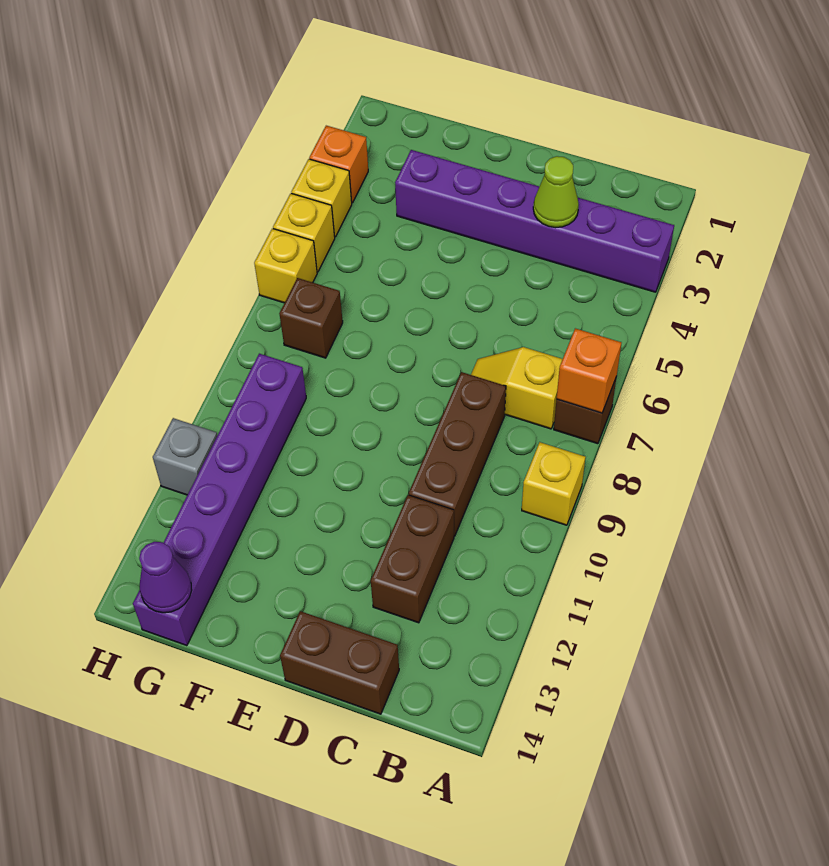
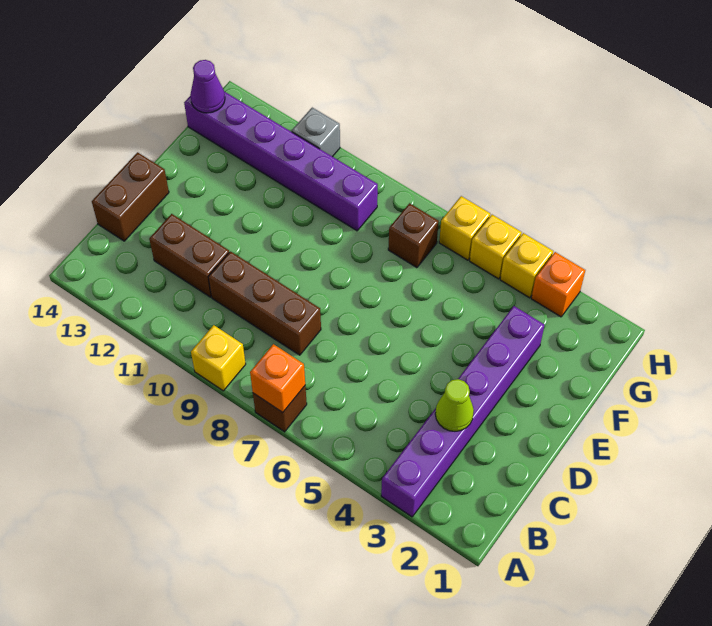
yellow 1x2 slope [471,347,563,429] -> none

